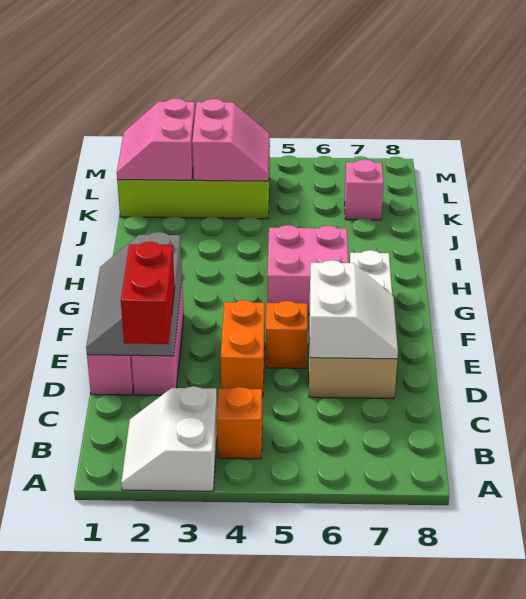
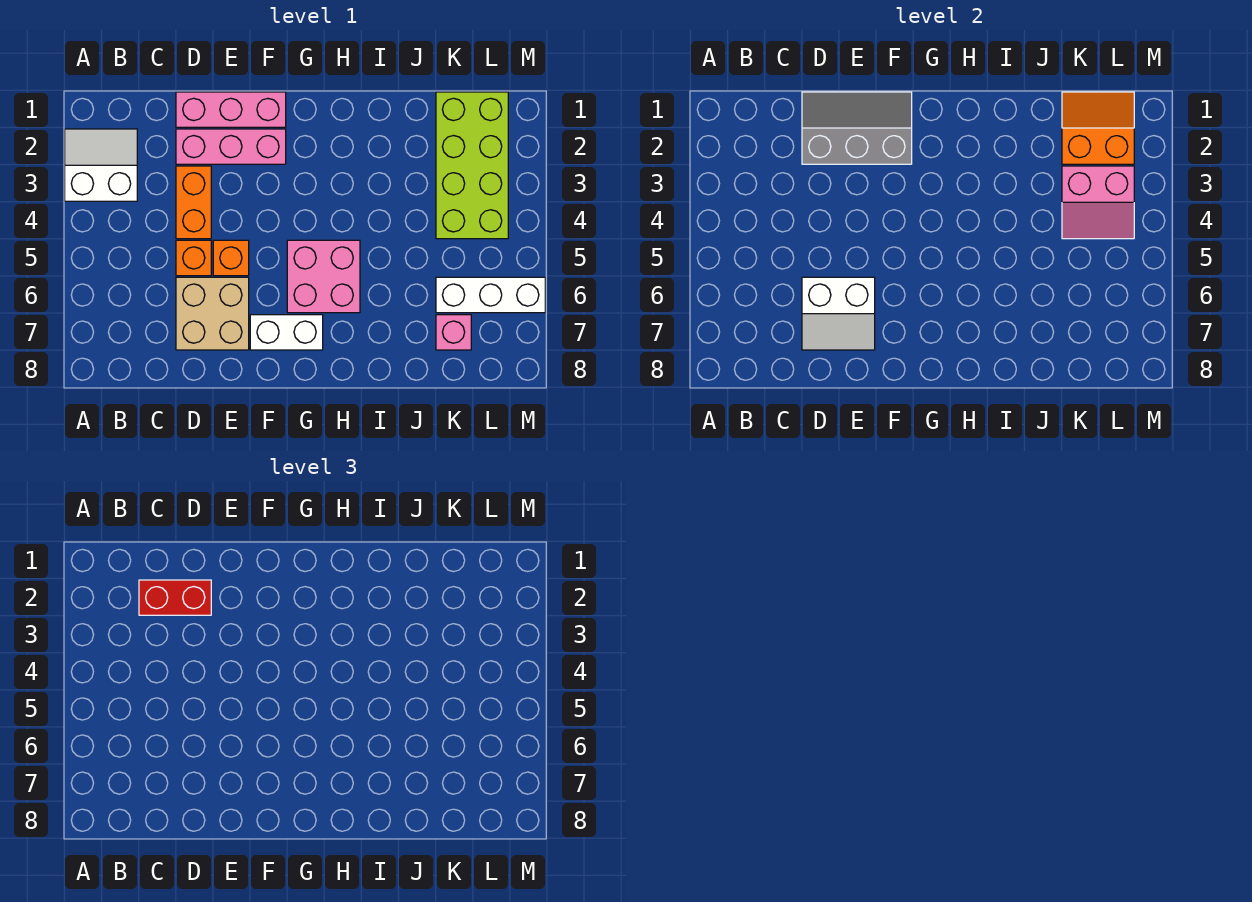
orange 1x1 brick [217,387,262,459] -> orange 1x1 brick moved to [176,240,211,276]
orange 1x2 brick [221,300,265,397] -> orange 1x2 brick turned to [176,166,211,239]
pink 2x2 slope [117,99,195,180] -> orange 2x2 slope [1062,92,1134,164]
none -> white 1x3 brick [436,277,545,313]

